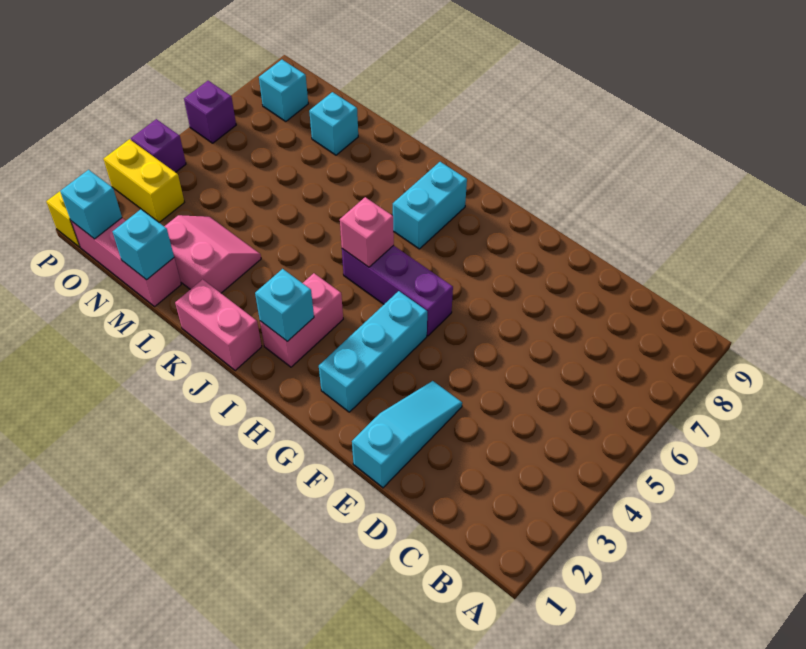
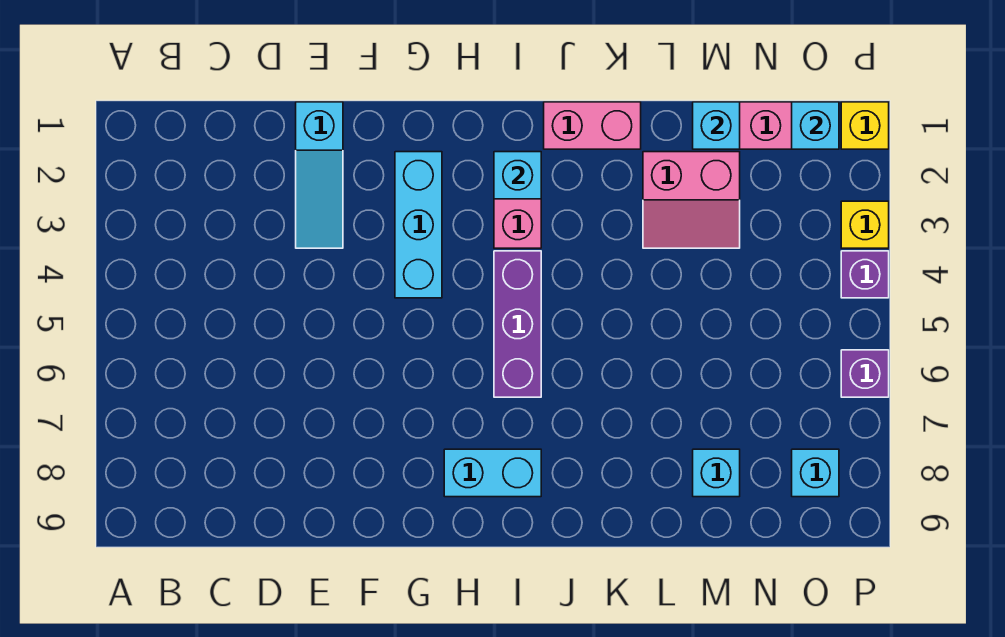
purple 1x3 brick [342,245,453,336] -> purple 1x3 brick turned to [494,251,541,397]
pink 1x1 brick [340,197,394,267] -> none
cyan 1x2 brick [393,162,467,249] -> cyan 1x2 brick turned to [444,449,541,497]
yellow 1x2 brick [104,139,185,223] -> yellow 1x1 brick [841,201,889,248]

